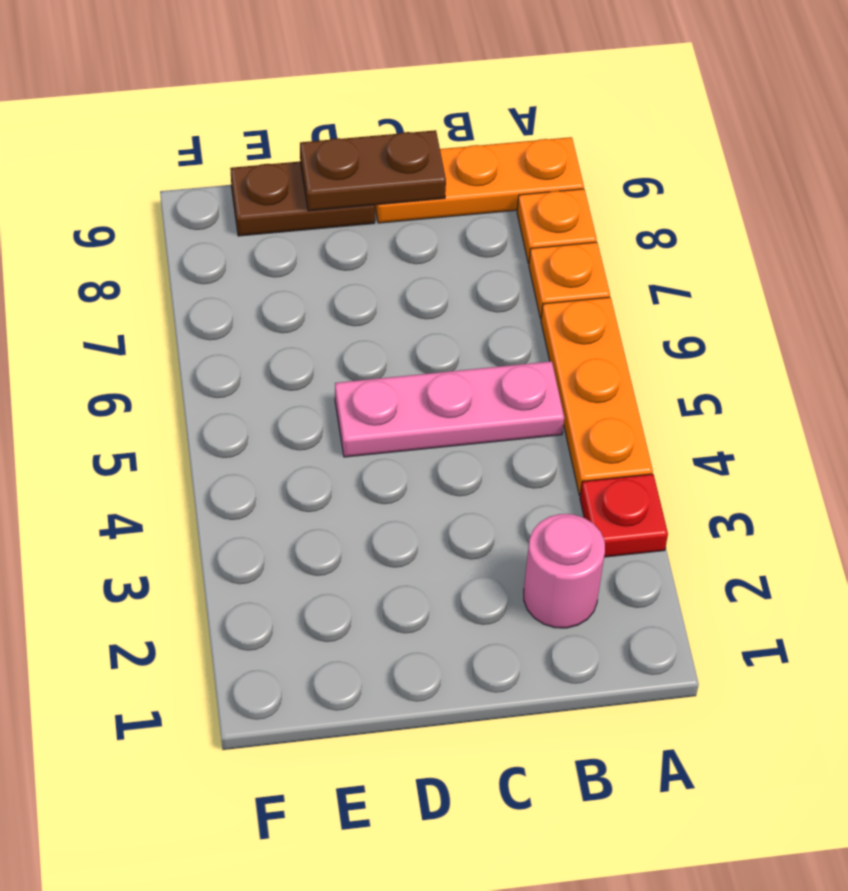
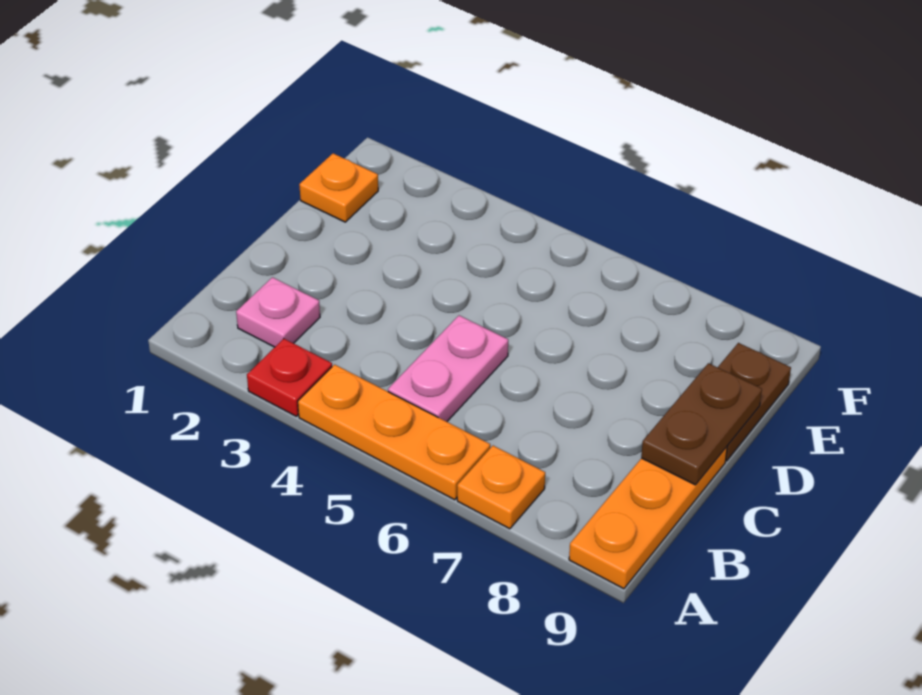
orange 1x1 plate [517,189,597,264] -> orange 1x1 plate moved to [299,153,378,222]
pink 1x1 round brick [524,514,605,628] -> pink 1x1 plate [236,277,320,347]
pink 1x3 plate [335,361,564,457] -> pink 1x2 plate [388,316,508,422]

